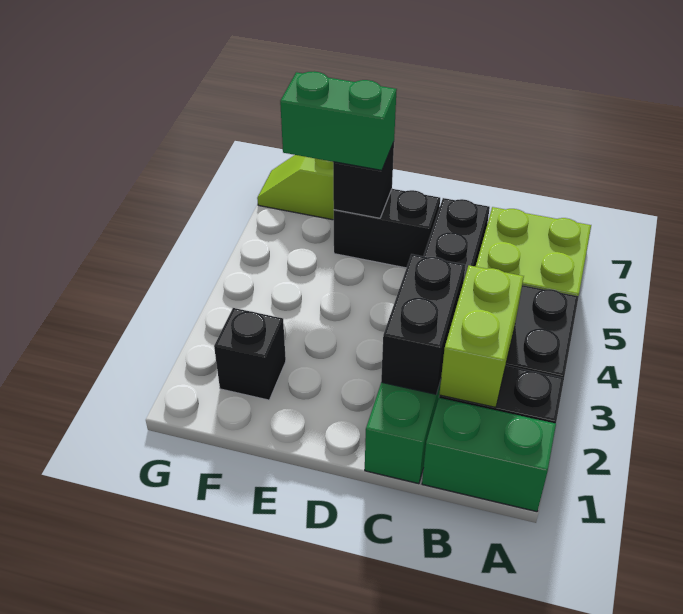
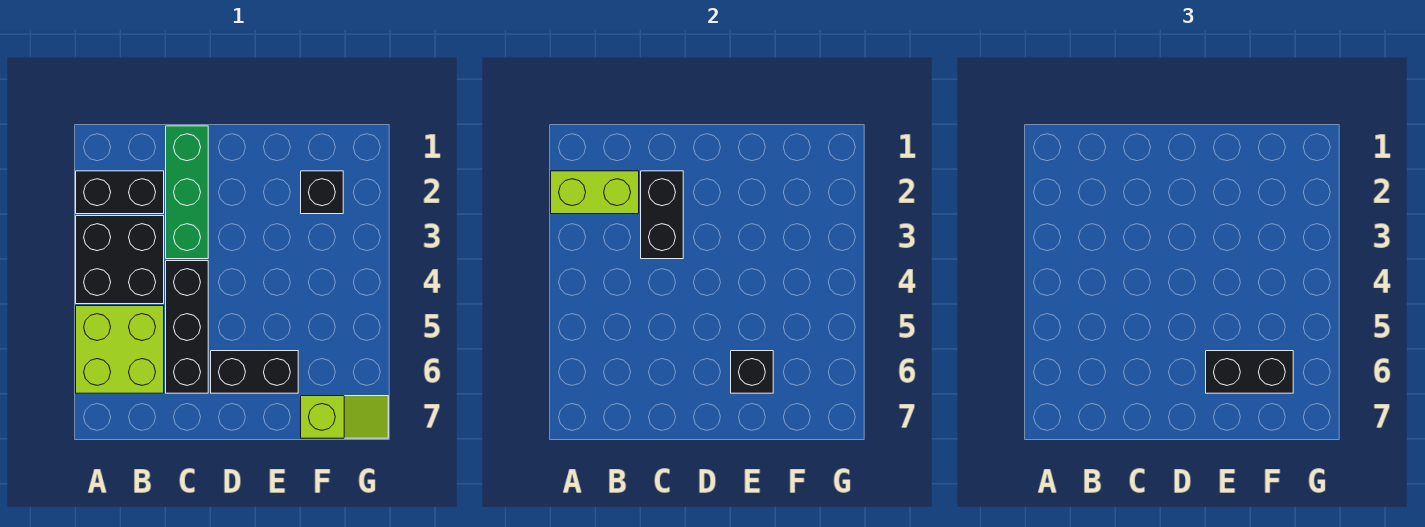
green 1x2 brick [422,398,556,512] -> none
lime 1x2 brick [439,265,524,407] -> lime 1x2 brick turned to [551,171,639,214]
green 1x2 brick [280,71,397,170] -> black 1x2 brick [1206,351,1293,393]

